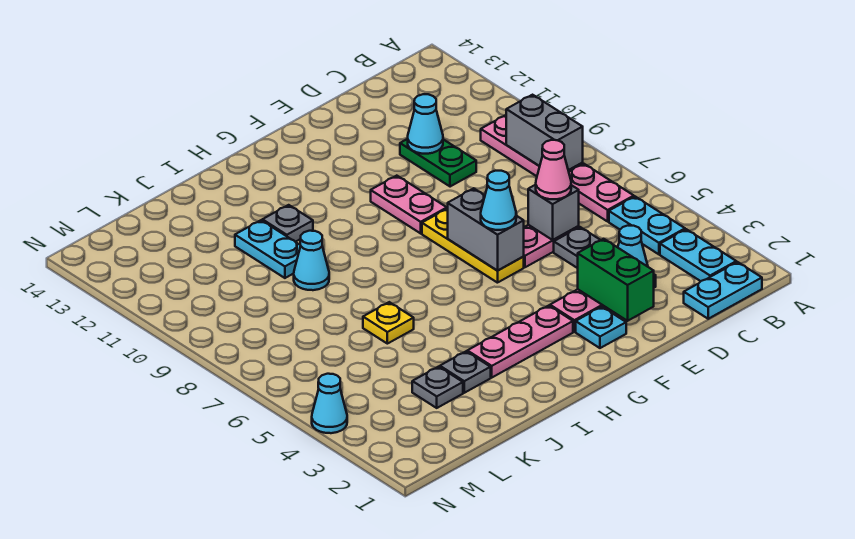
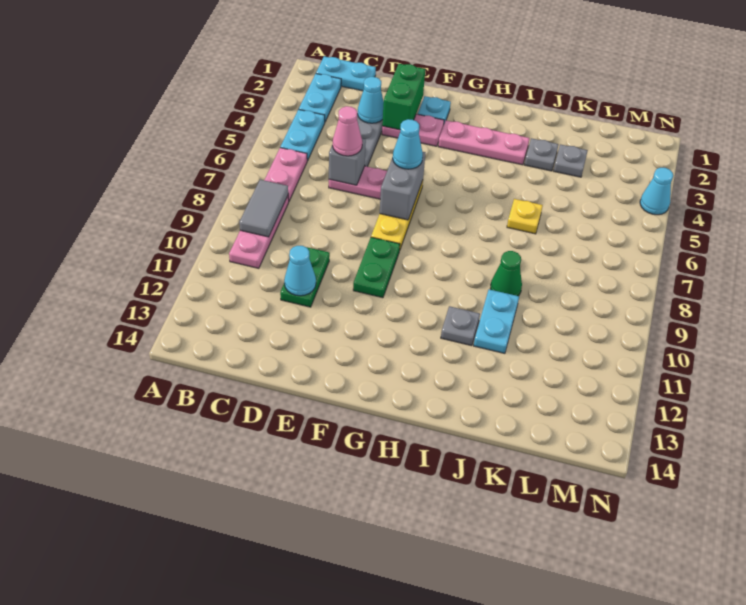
grey 1x2 brick [506,95,583,170] -> grey 1x2 tile [239,180,289,237]
pink 1x2 plate [371,176,447,233] -> green 1x2 plate [353,237,400,298]
cyan 1x1 cone [294,231,329,290] -> green 1x1 cone [490,251,522,296]

